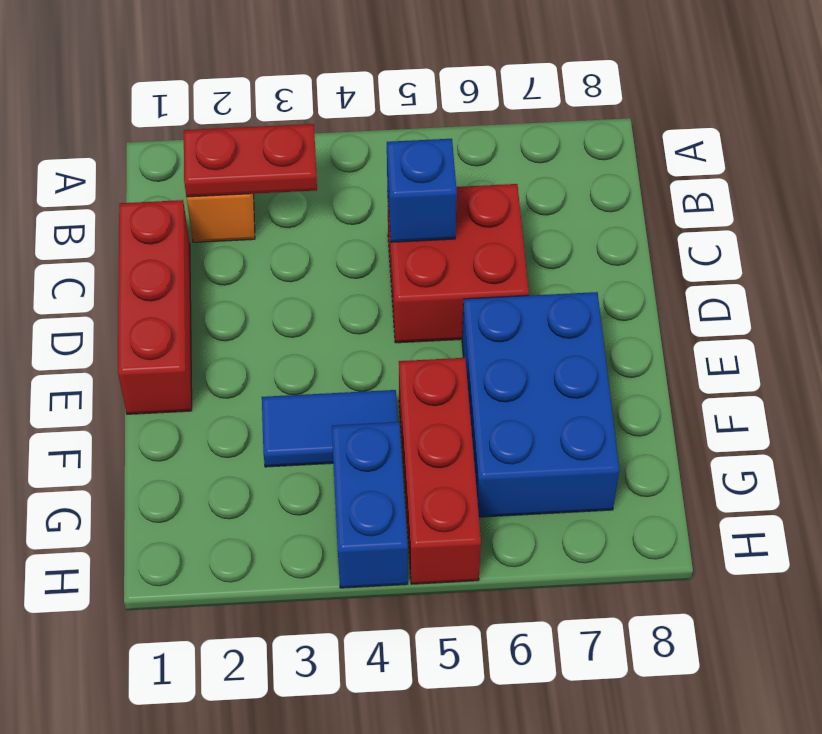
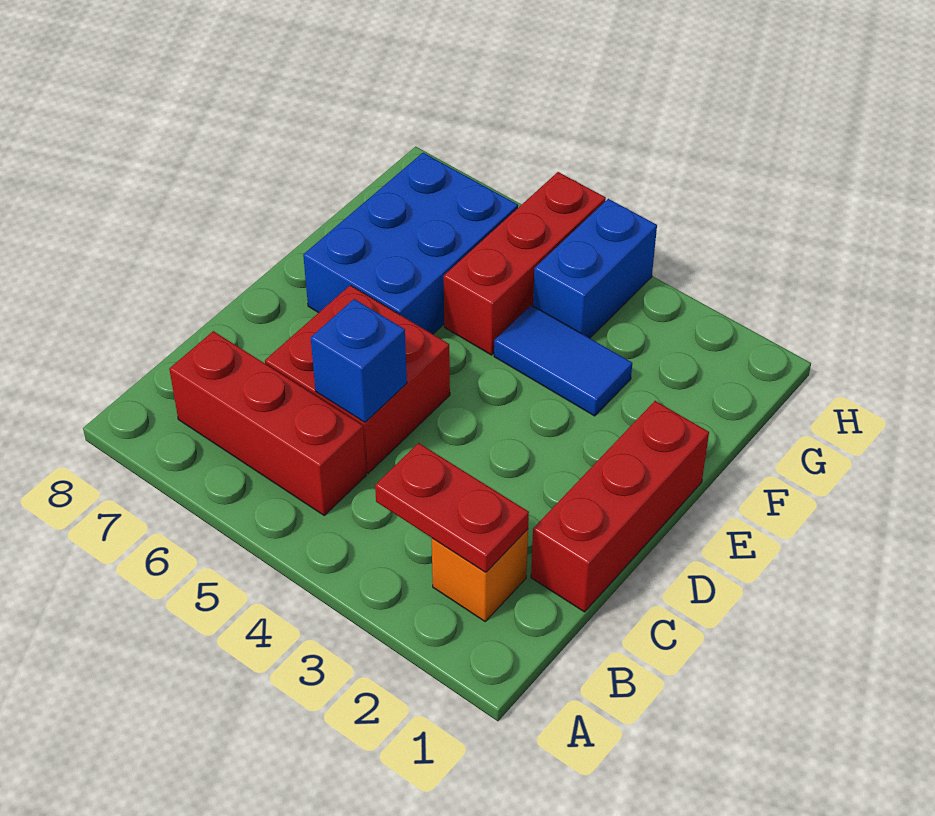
none -> red 1x3 brick [169,331,366,515]

